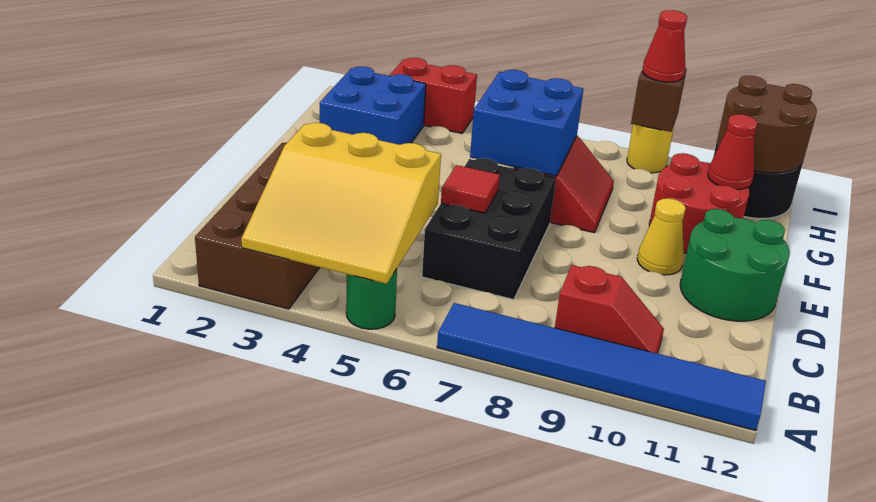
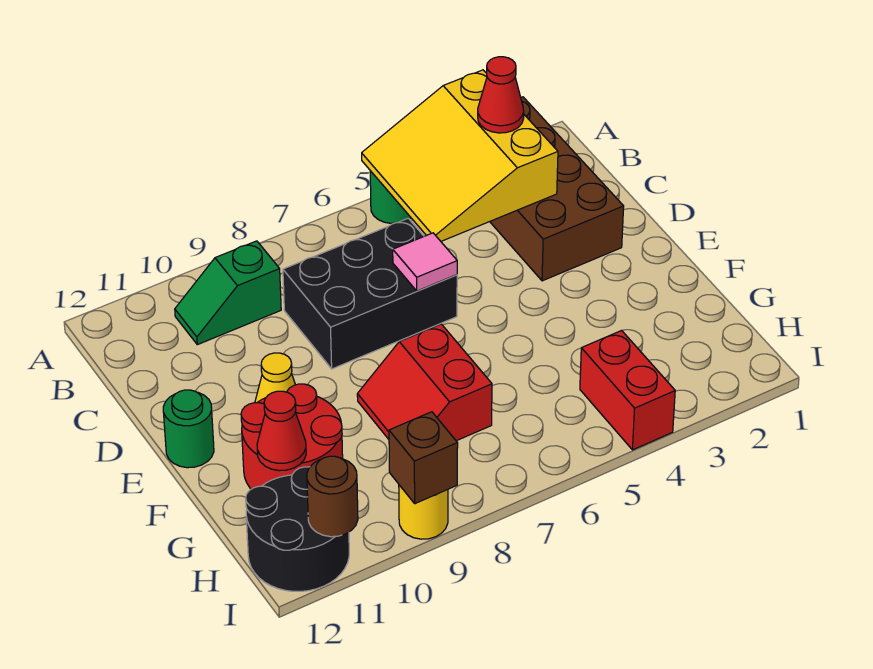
yellow 3x3 slope [241,123,441,284] -> yellow 3x3 slope turned to [362,70,558,241]
blue 1x6 tile [437,303,766,431] -> none
red 1x2 slope [555,265,664,354] -> green 1x2 slope [175,241,281,345]
black 2x3 brick [422,158,556,300] -> black 2x3 brick turned to [283,218,457,369]
red 1x1 tile [441,165,500,213] -> pink 1x1 tile [393,233,457,291]
green 2x2 round brick [680,209,790,321] -> green 1x1 round brick [163,390,214,468]
blue 2x2 brick [470,70,583,176] -> none
blue 2x2 brick [320,66,426,145] -> none
brown 2x2 round brick [716,76,817,173] -> brown 1x1 round brick [307,456,358,537]
red 1x2 brick [390,58,477,133] -> red 1x2 brick turned to [580,331,675,450]
red 1x1 cone [643,10,687,82] -> red 1x1 cone moved to [478,57,524,133]

